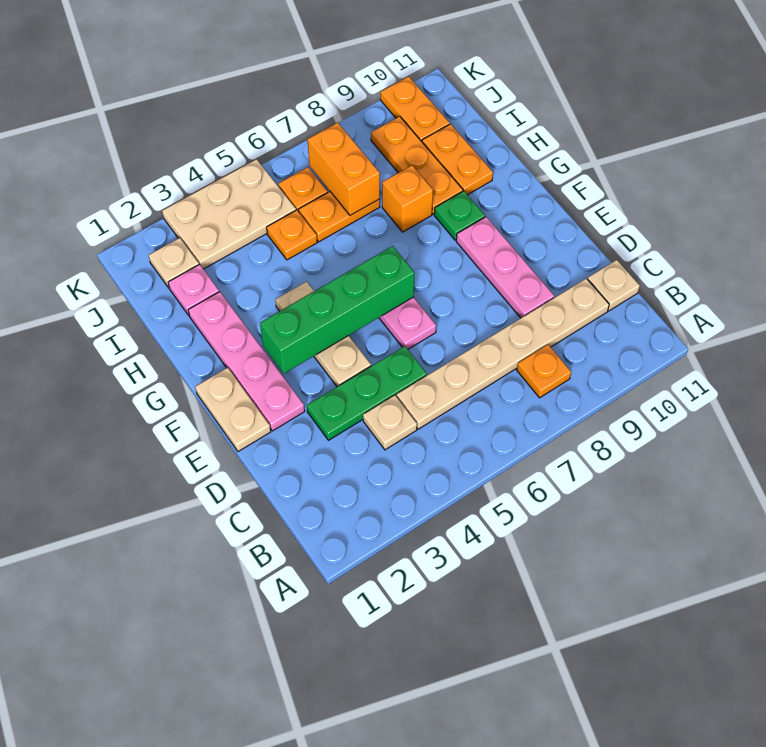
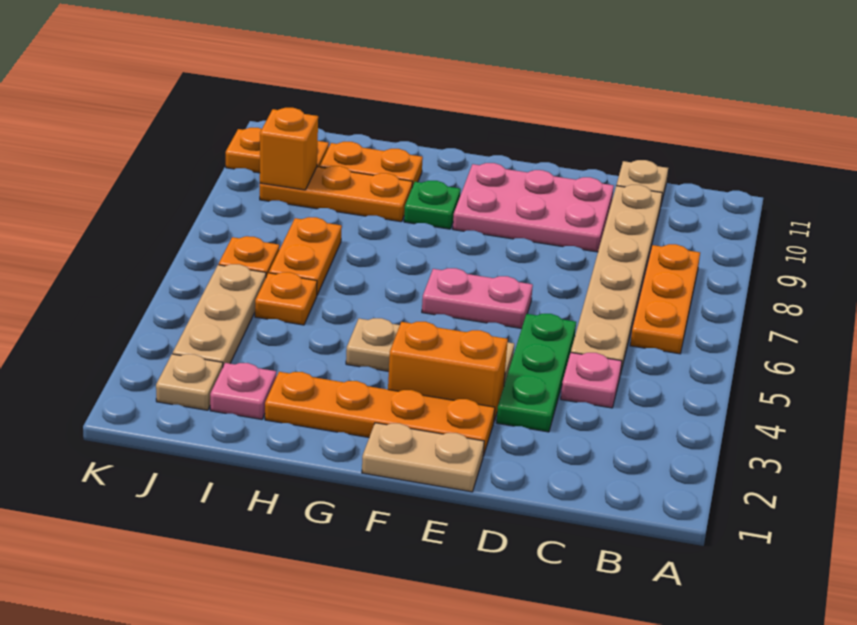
orange 1x1 plate [517,345,571,398] -> orange 1x3 plate [630,244,700,354]
tan 1x1 plate [363,395,417,450] -> pink 1x1 plate [561,353,622,408]
pink 1x3 plate [456,217,554,318] -> pink 2x3 plate [453,163,614,252]
pink 1x4 plate [188,292,305,431] -> orange 1x4 plate [265,372,495,456]
green 1x4 brick [260,246,414,373] -> none
orange 1x1 brick [382,165,433,232] -> orange 1x1 brick moved to [260,108,318,190]
orange 1x2 brick [308,123,380,215] -> orange 1x2 brick moved to [388,322,508,421]
tan 2x3 plate [162,159,296,269] -> tan 1x3 plate [173,264,266,366]

